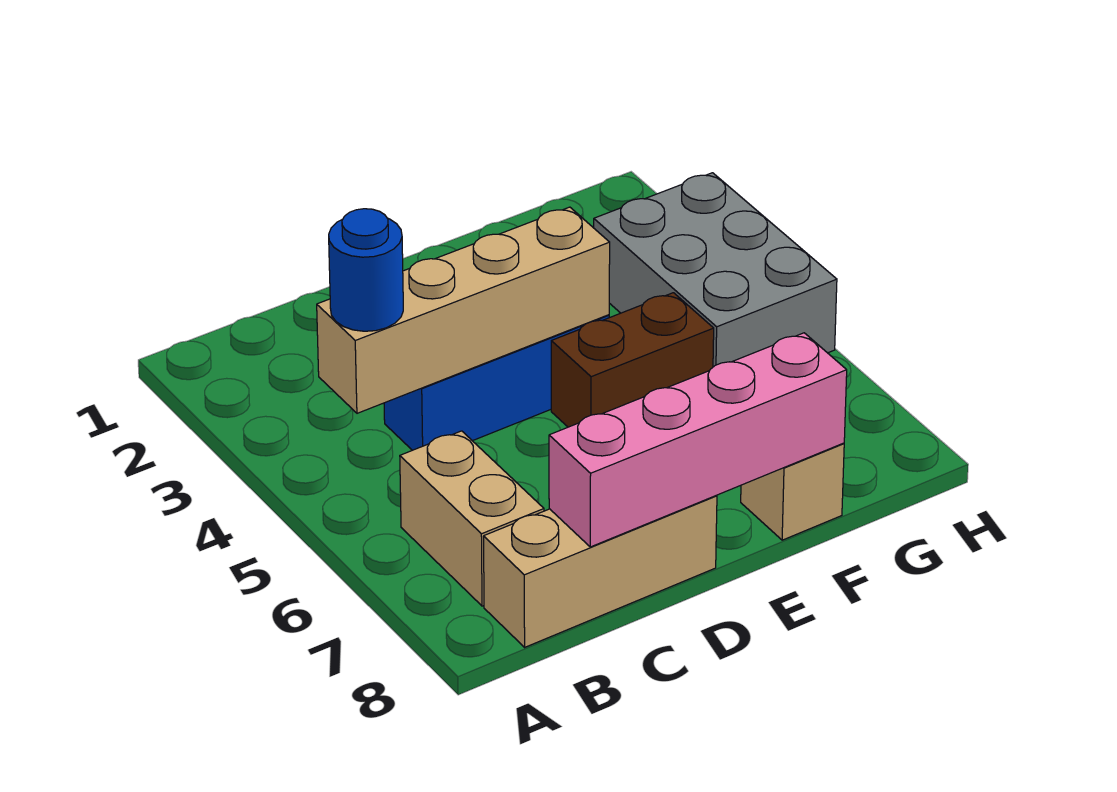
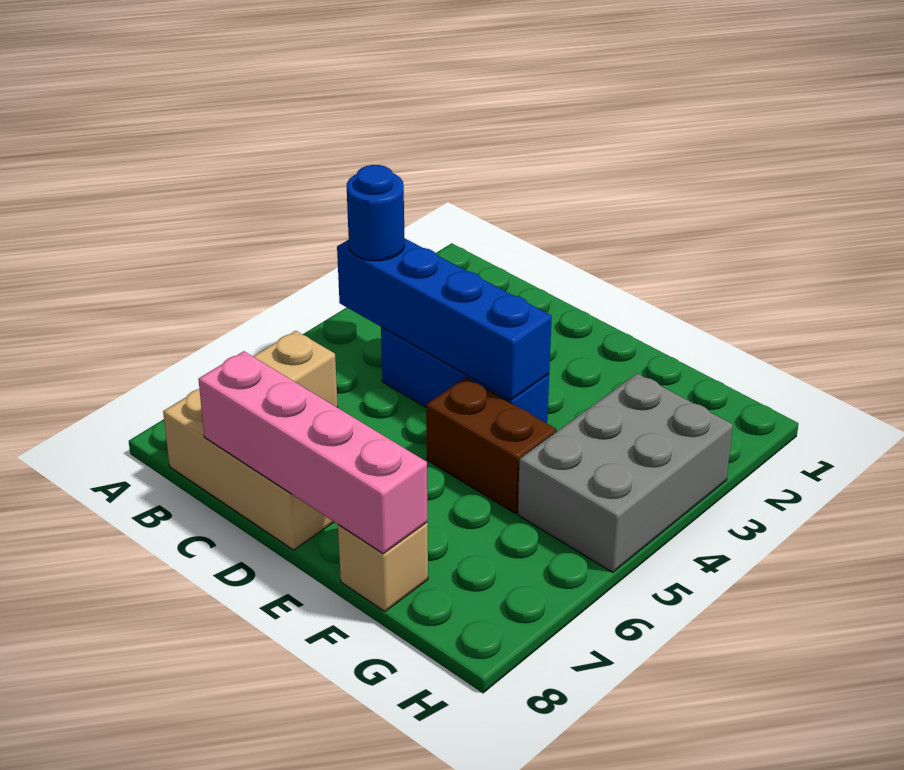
tan 1x4 brick [317,207,610,413] -> blue 1x4 brick [337,239,552,400]

